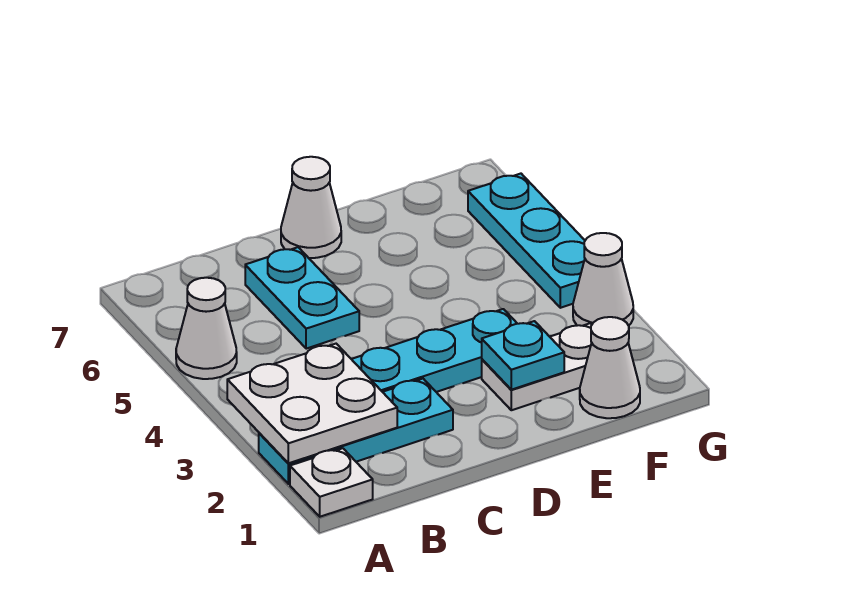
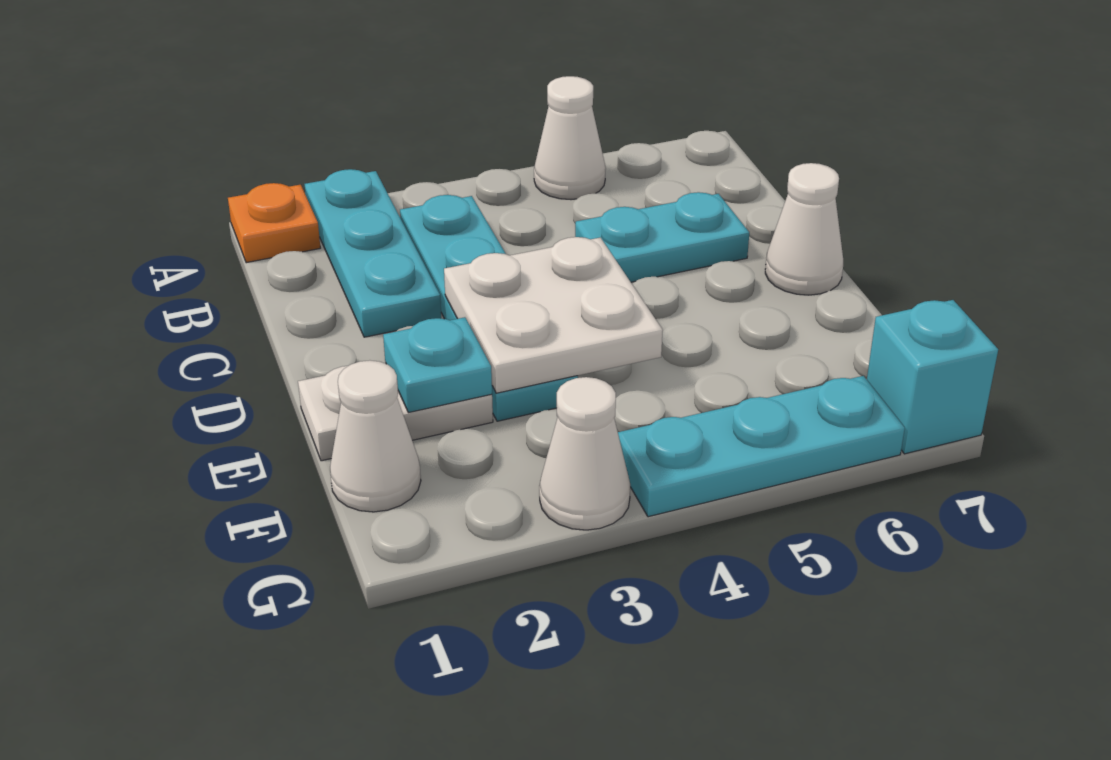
white 1x1 plate [290,448,373,517] -> orange 1x1 plate [228,183,320,263]
white 2x2 plate [227,344,397,463] -> white 2x2 plate moved to [444,237,663,393]
white 1x2 plate [482,323,592,410] -> white 1x2 plate turned to [298,363,493,461]
none -> cyan 1x1 brick [867,300,998,454]

